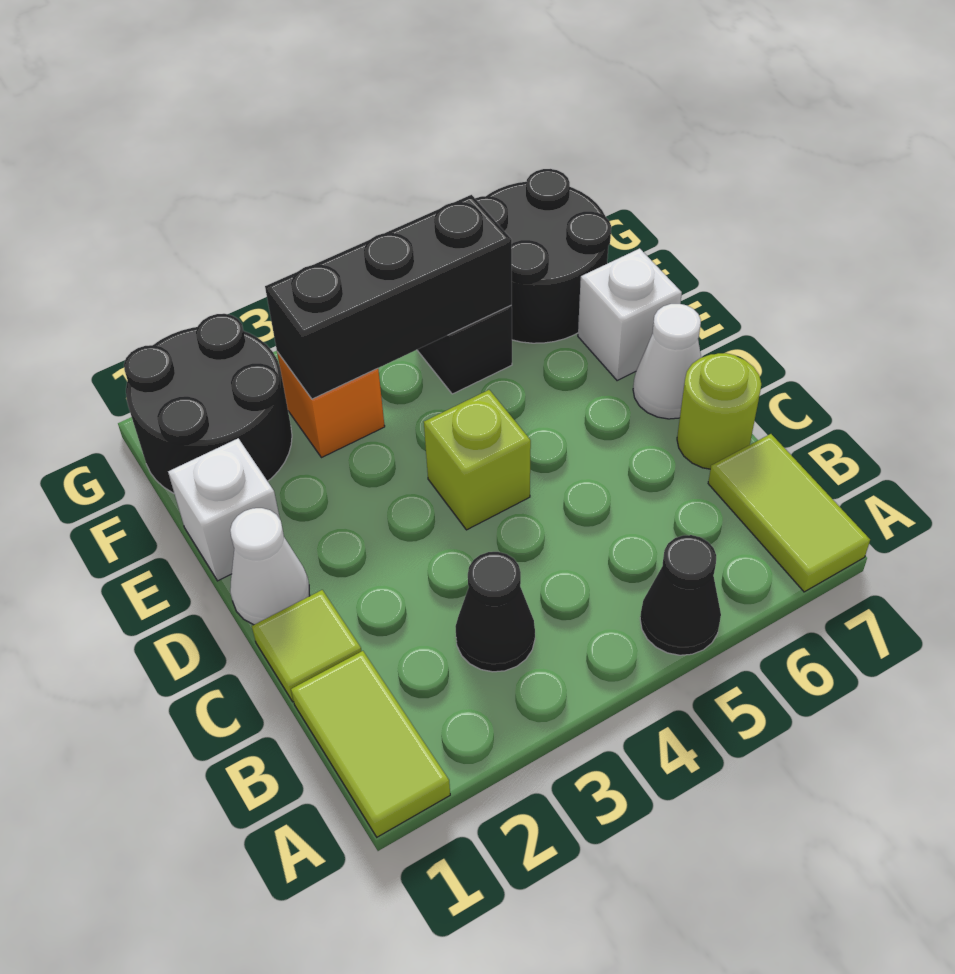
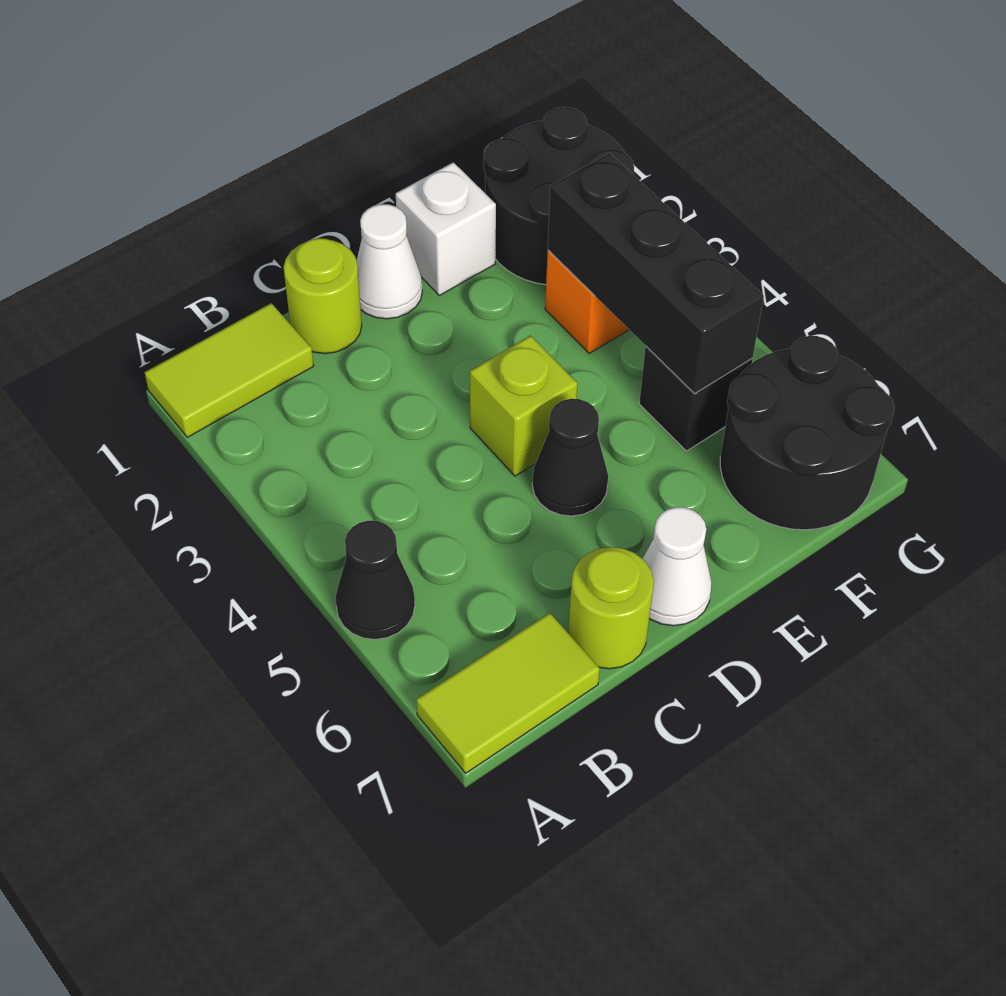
black 1x1 cone [455,552,535,672] -> black 1x1 cone moved to [532,399,608,516]
lime 1x1 tile [252,590,361,702] -> lime 1x1 round brick [284,238,362,354]
white 1x1 brick [578,248,682,381] -> none

